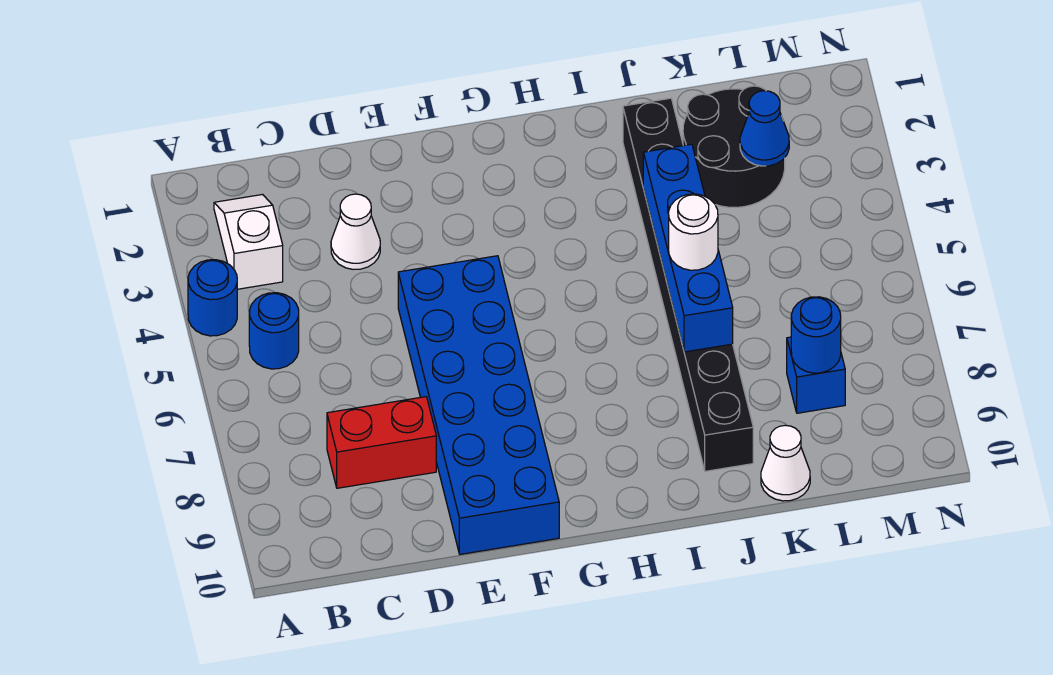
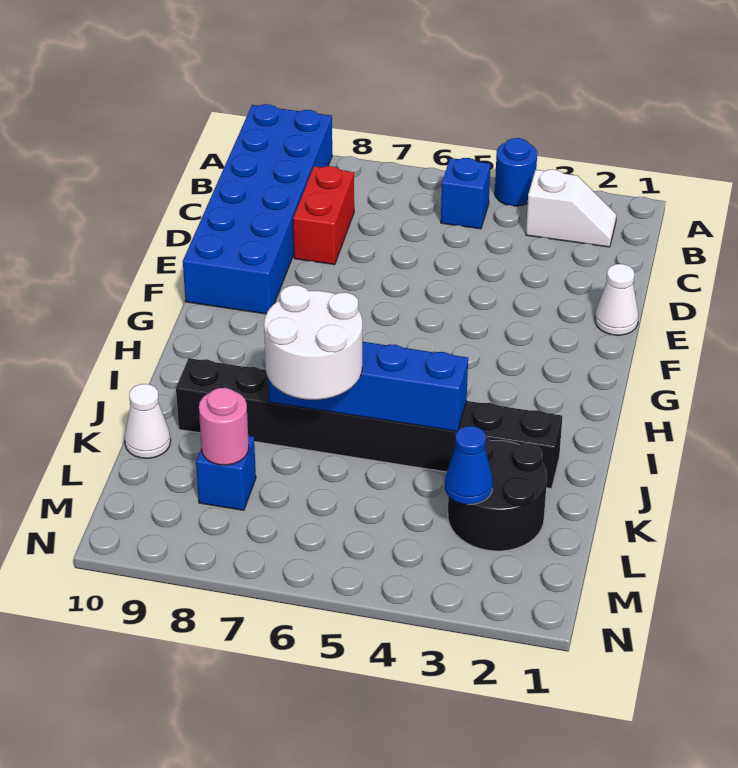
blue 1x1 round brick [249,293,299,369] -> blue 1x1 brick [441,158,490,229]
white 1x1 cone [331,194,380,269] -> white 1x1 cone moved to [595,264,638,335]
blue 2x6 brick [398,256,559,554] -> blue 2x6 brick turned to [183,104,332,314]
white 1x1 round brick [669,194,718,270] -> white 2x2 round brick [264,285,363,400]
blue 1x1 round brick [791,297,841,373] -> pink 1x1 round brick [199,388,249,465]

